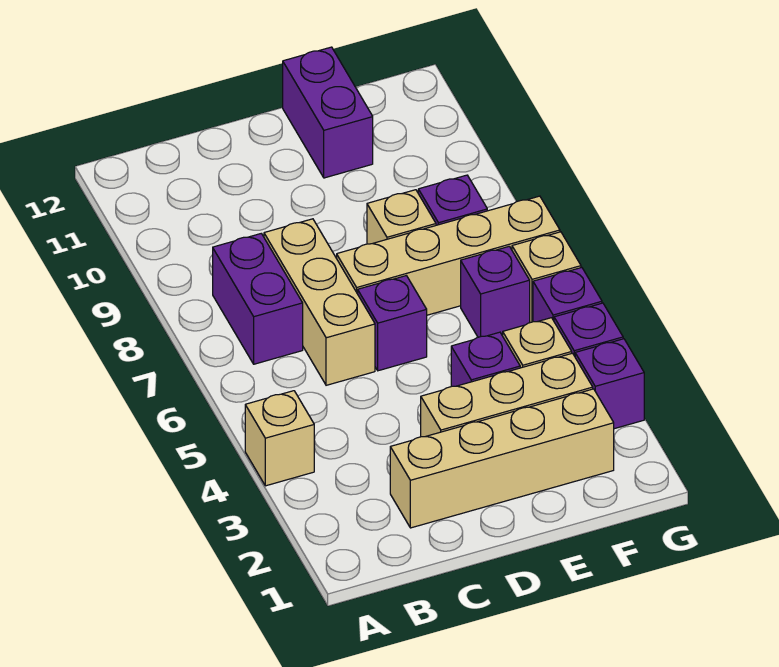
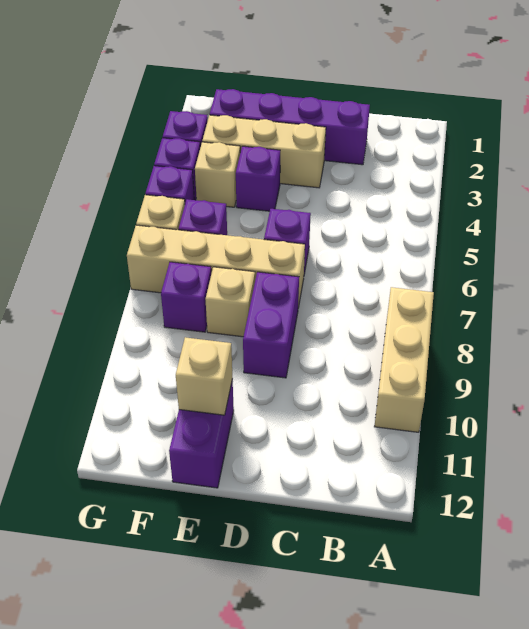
tan 1x1 brick [245,391,314,486] -> tan 1x1 brick moved to [176,337,233,415]
purple 1x2 brick [213,234,303,364] -> purple 1x2 brick moved to [243,272,299,378]
tan 1x4 brick [390,389,614,528] -> purple 1x4 brick [210,89,370,165]
tan 1x3 brick [264,219,375,385] -> tan 1x3 brick moved to [374,287,434,432]

